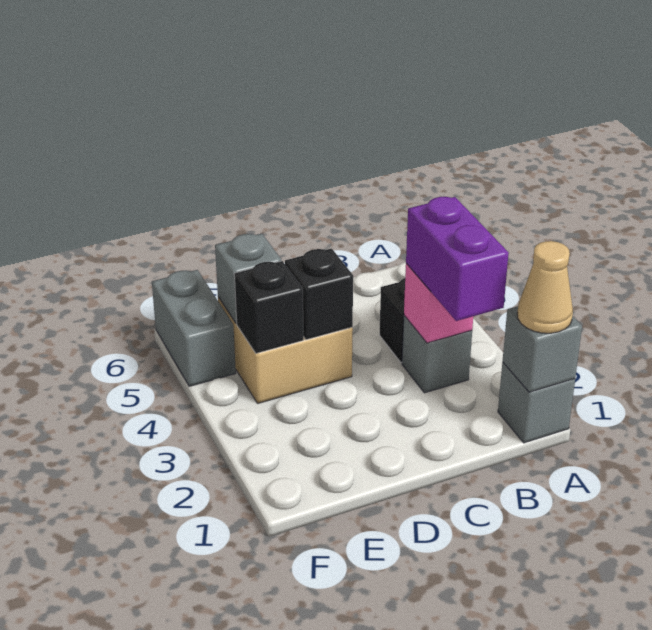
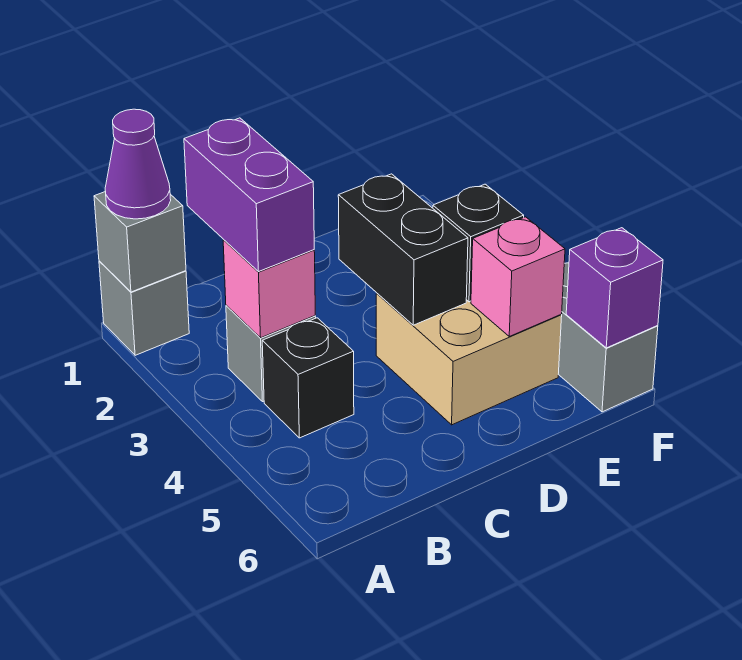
tan 1x1 cone [517,241,573,333] -> purple 1x1 cone [105,109,171,219]
black 1x1 brick [285,248,353,340] -> black 1x2 brick [338,174,468,325]
grey 1x1 brick [215,234,281,323] -> pink 1x1 brick [471,217,565,336]
none -> purple 1x1 brick [566,228,663,348]

